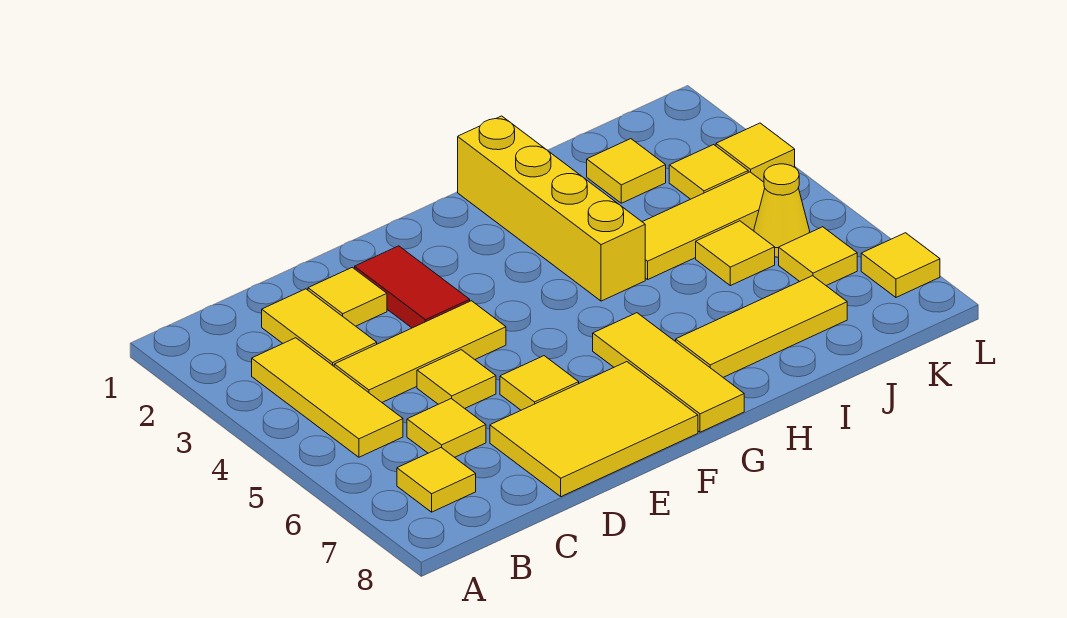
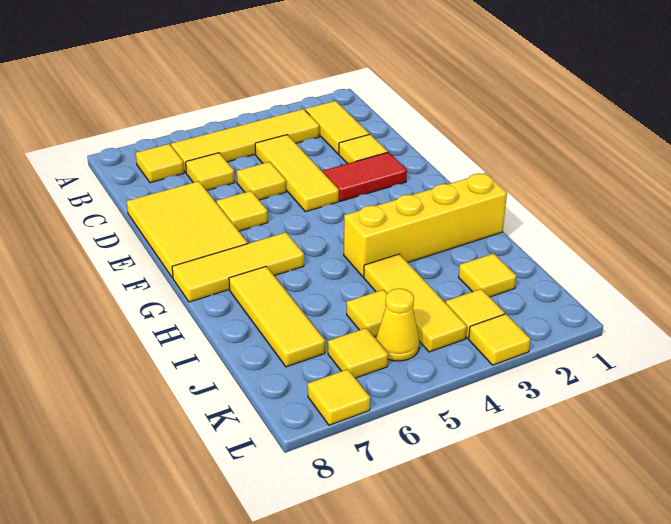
yellow 1x3 tile [252,338,403,457] -> yellow 1x4 tile [171,109,319,173]
yellow 1x2 tile [262,289,377,366] -> yellow 1x2 tile turned to [305,101,369,154]

